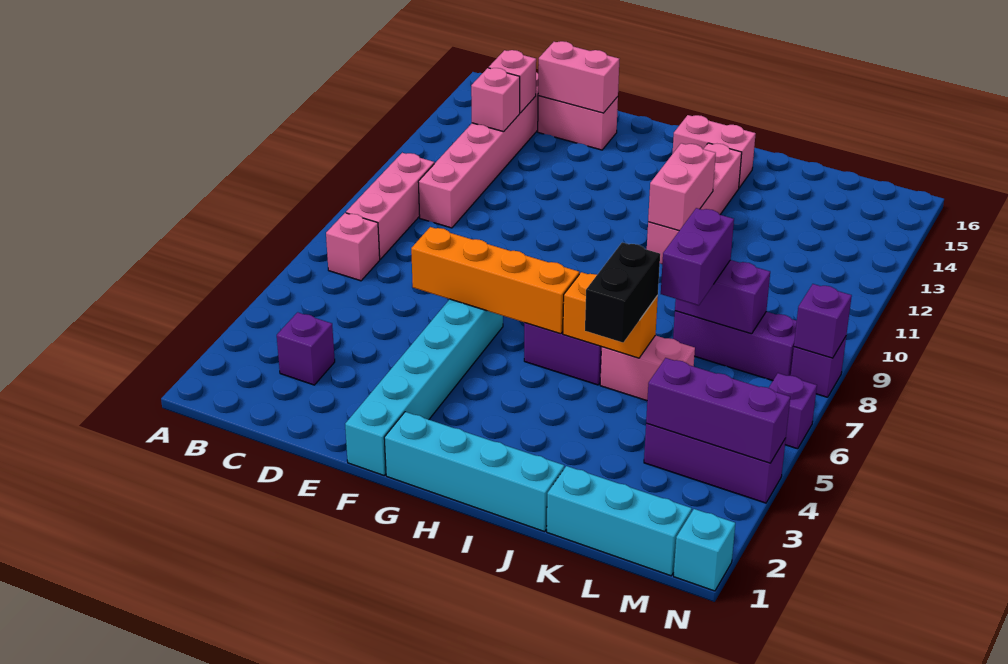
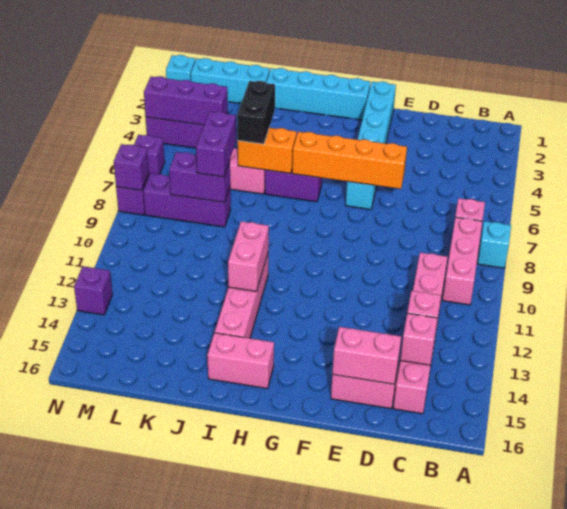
none -> cyan 1x1 brick [477,221,511,268]
purple 1x1 brick [277,312,335,385] -> purple 1x1 brick moved to [74,266,112,315]

